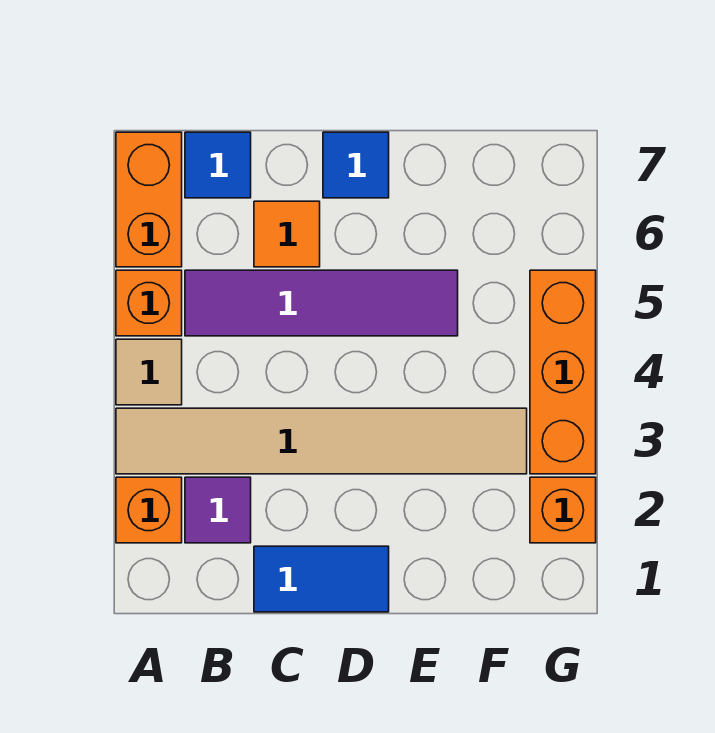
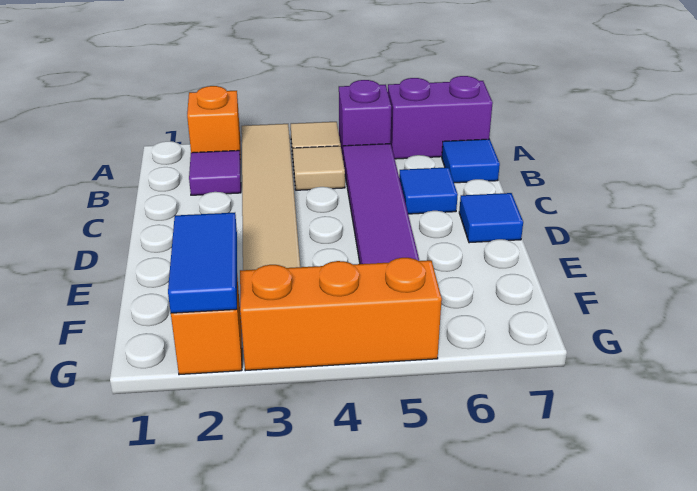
orange 1x1 brick [116,270,182,336] -> purple 1x1 brick [339,80,391,157]
orange 1x2 brick [116,132,182,267] -> purple 1x2 brick [388,76,493,159]
none -> tan 1x1 tile [293,146,345,190]
blue 1x2 tile [254,546,389,612] -> blue 1x2 tile moved to [168,213,237,313]
orange 1x1 tile [254,201,320,267] -> blue 1x1 tile [399,167,458,214]

